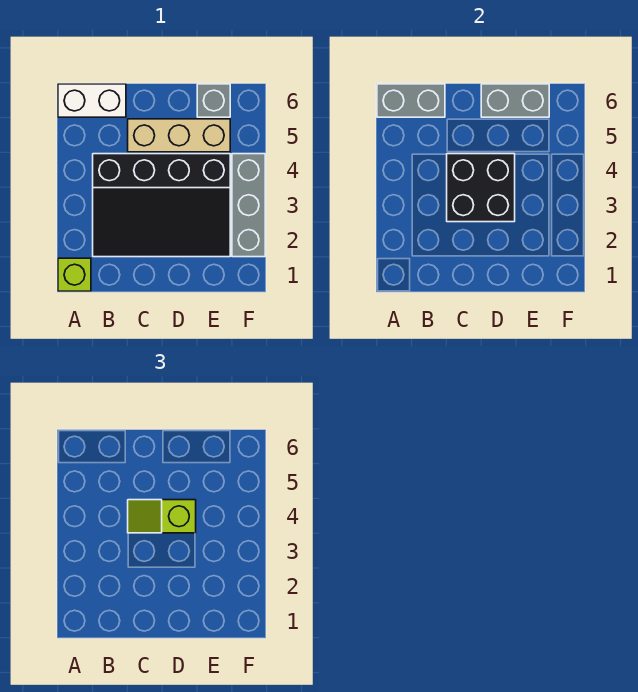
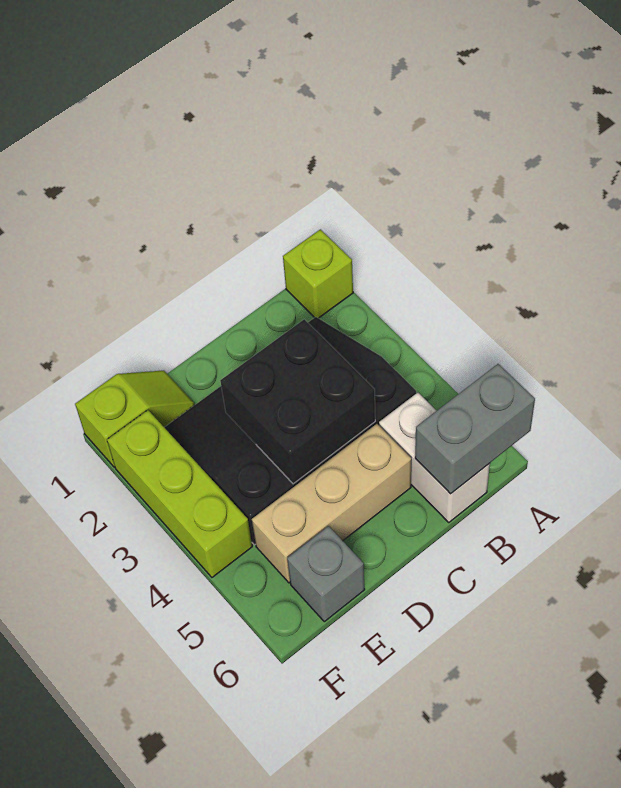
white 1x2 brick [58,84,126,117] -> white 1x2 brick turned to [379,393,490,522]
lime 1x2 slope [128,500,196,533] -> lime 1x2 slope moved to [75,370,195,467]
grey 1x2 brick [481,84,549,117] -> none
grey 1x3 brick [232,154,265,257] -> lime 1x3 brick [107,410,252,577]

